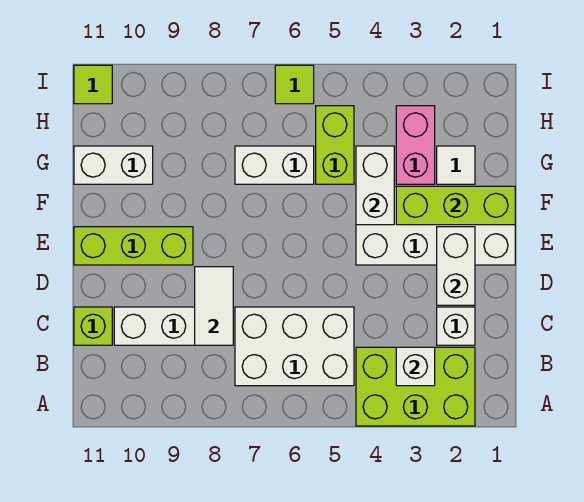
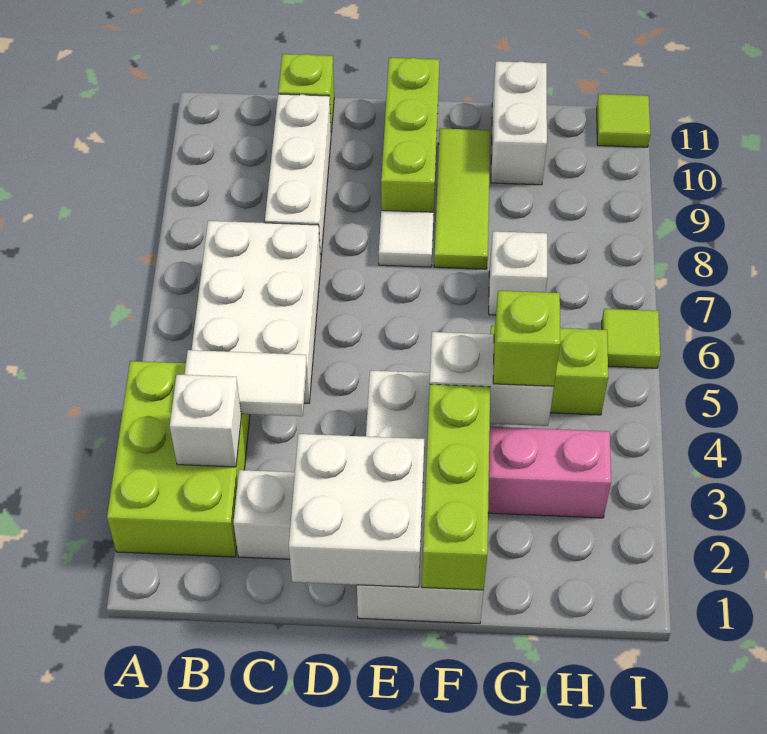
white 1x2 tile [195,267,233,345] -> white 1x2 tile moved to [185,350,307,416]
white 1x2 brick [437,227,475,305] -> white 2x2 brick [289,434,424,587]
none -> lime 1x3 tile [434,128,490,269]
white 1x1 tile [437,146,475,184] -> white 1x1 tile moved to [379,210,434,267]
none -> lime 1x1 brick [493,291,560,386]
white 1x2 brick [235,146,314,184] -> white 1x1 brick [489,231,547,315]

